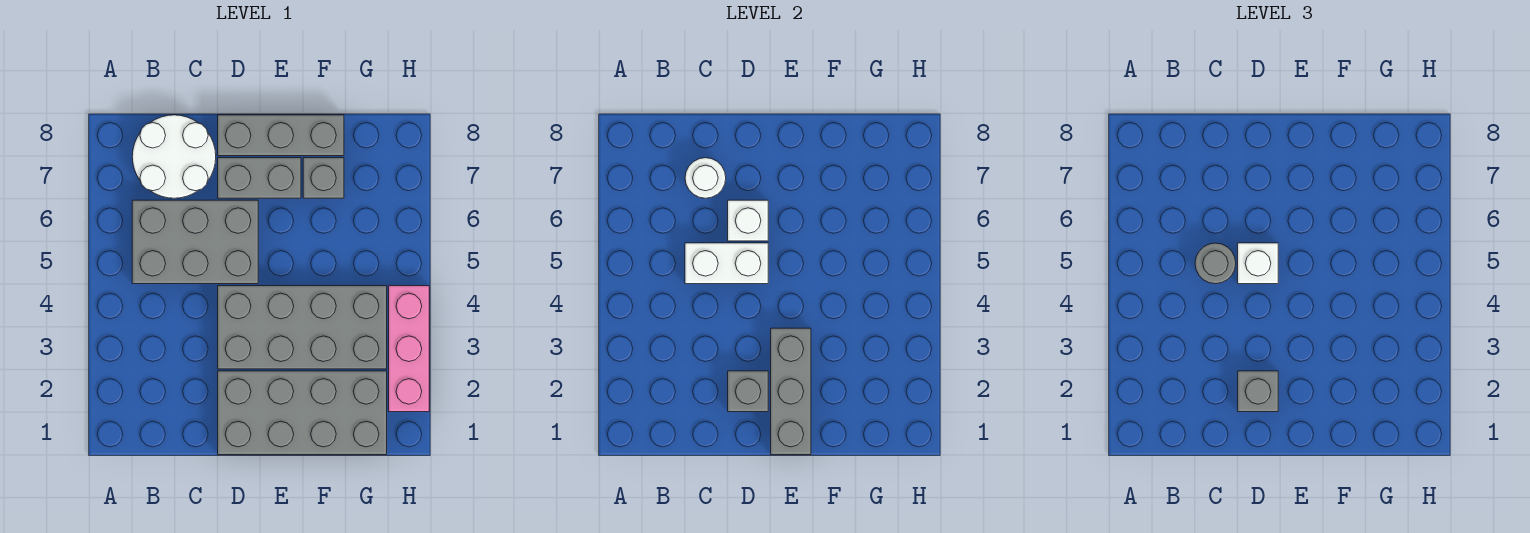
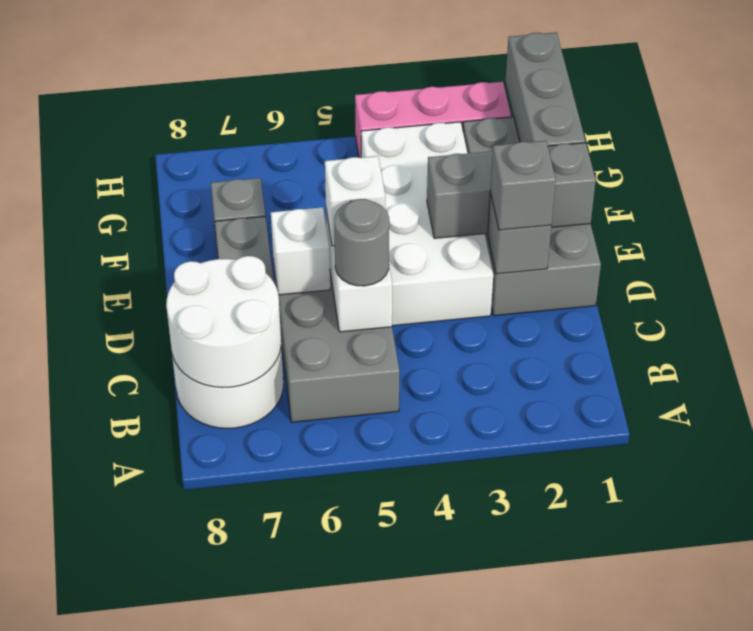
white 1x1 round brick [685,158,726,198] -> white 2x2 round brick [166,256,281,388]
grey 2x4 brick [218,286,387,369] -> white 2x4 brick [361,122,493,326]
grey 1x3 brick [218,115,344,156] -> grey 1x3 brick moved to [506,32,585,146]

